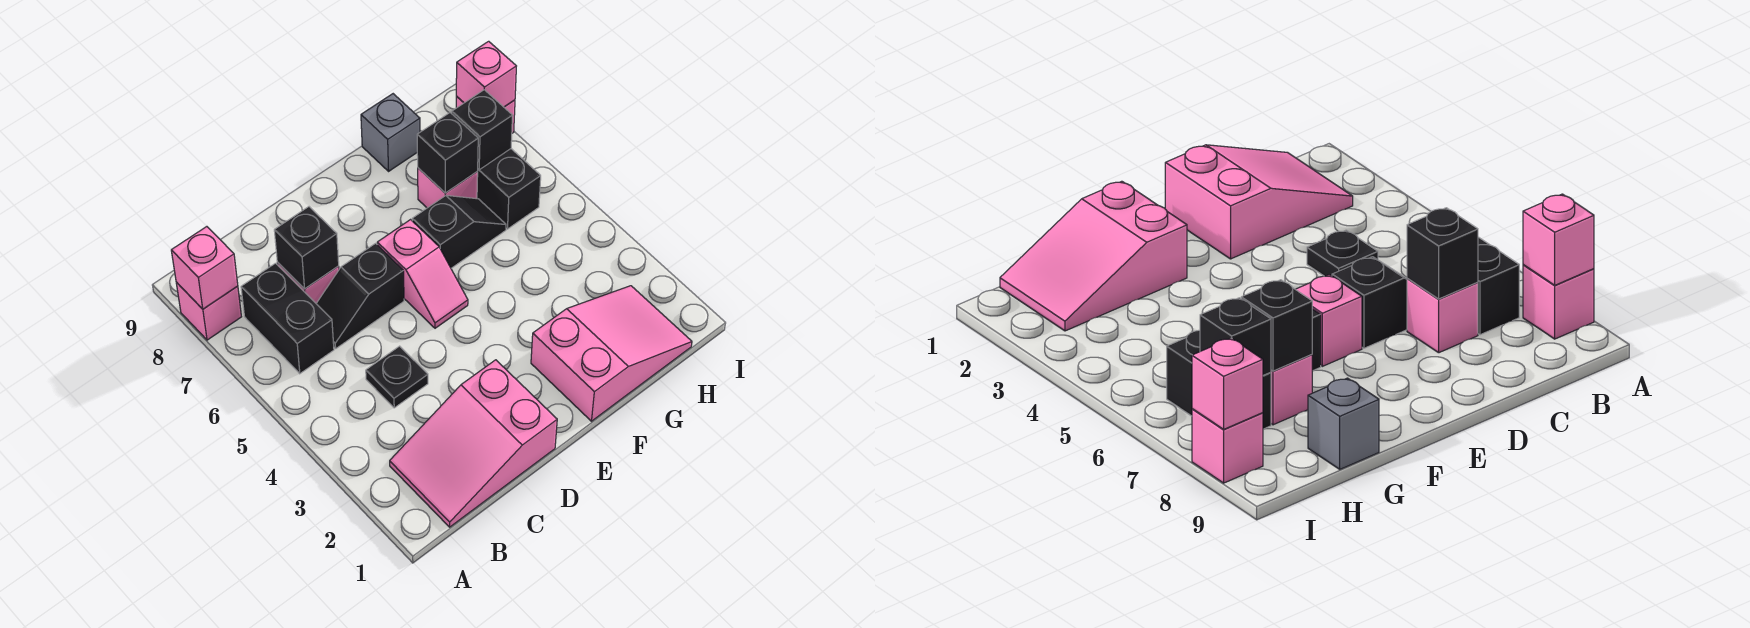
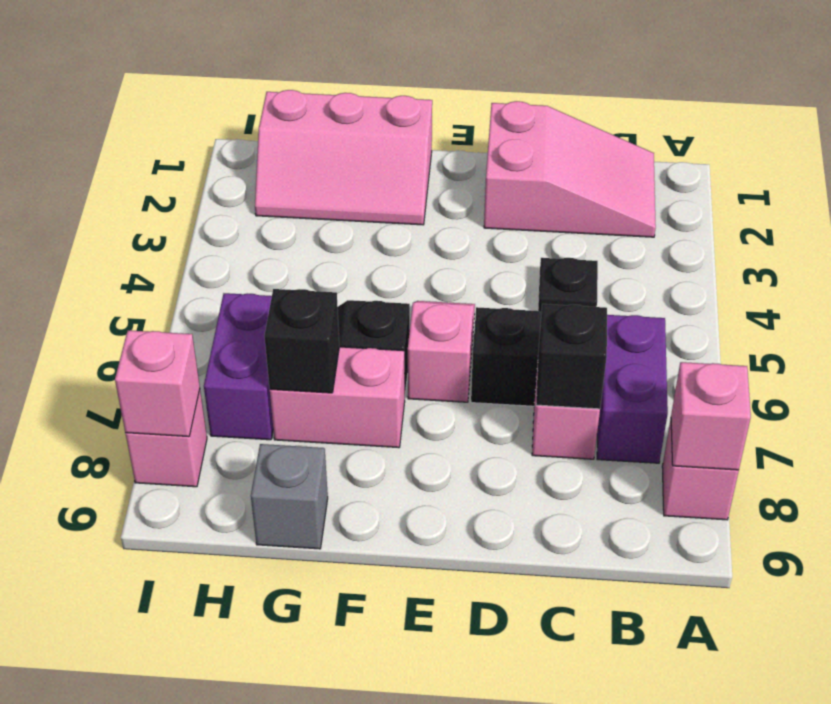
black 1x2 brick [241,263,334,374] -> purple 1x2 brick [597,315,668,463]
pink 2x3 slope [531,286,692,421] -> pink 2x3 slope turned to [255,90,432,225]
pink 1x1 brick [418,168,478,208] -> pink 1x2 brick [270,347,405,448]
black 1x2 brick [477,149,541,229] -> purple 1x2 brick [204,293,273,440]
black 1x1 brick [452,90,513,170] -> none

